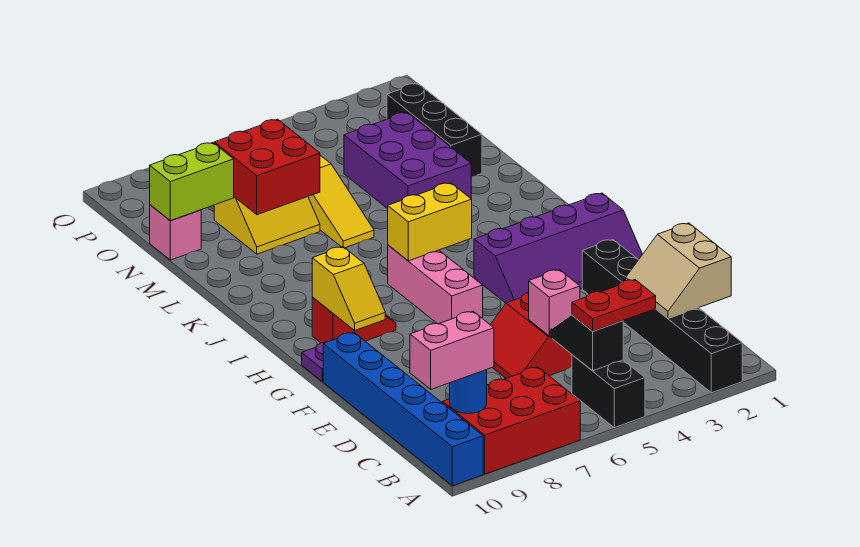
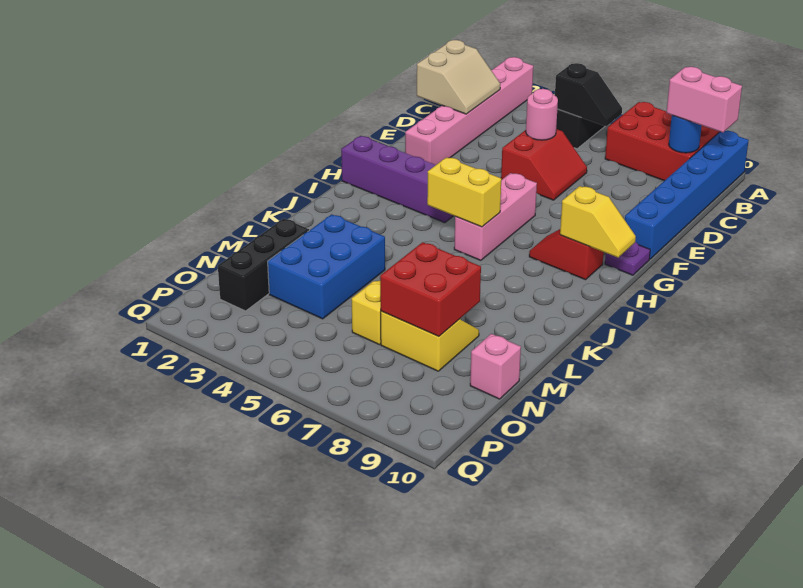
black 1x6 brick [582,240,742,393] -> pink 1x6 brick [405,57,533,165]
red 1x2 plate [572,280,656,331] -> none
black 1x2 slope [550,315,623,371] -> black 1x2 slope turned to [555,63,622,126]
pink 1x1 brick [529,270,580,336] -> pink 1x1 round brick [526,89,558,140]
yellow 1x2 slope [312,247,385,330] -> yellow 1x2 slope turned to [560,186,636,258]
purple 2x3 brick [344,112,471,209] -> blue 2x3 brick [268,214,385,319]
lime 1x2 brick [150,143,234,221] -> none

